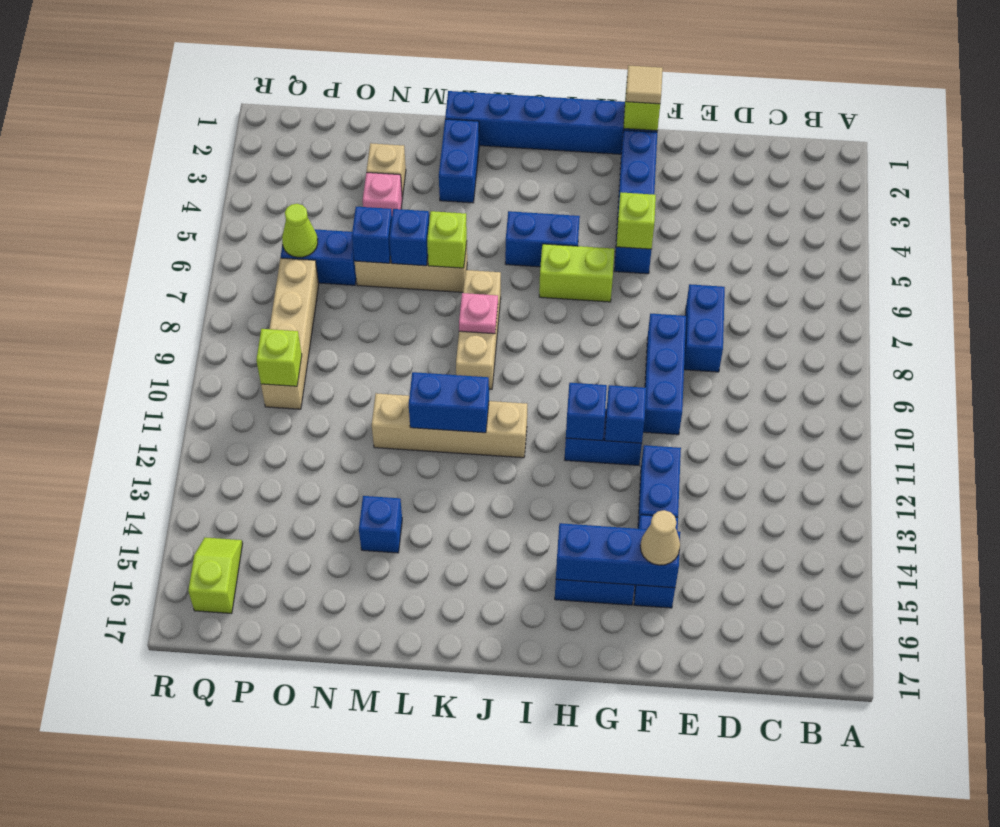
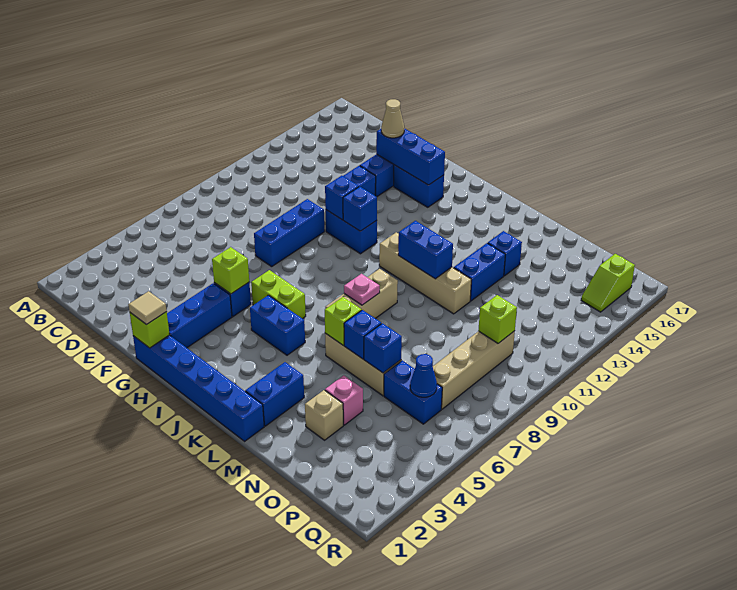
blue 1x2 brick [684,284,725,372] -> blue 1x2 brick moved to [454,243,505,301]
lime 1x1 cone [282,204,318,257] -> blue 1x1 cone [410,354,437,397]

